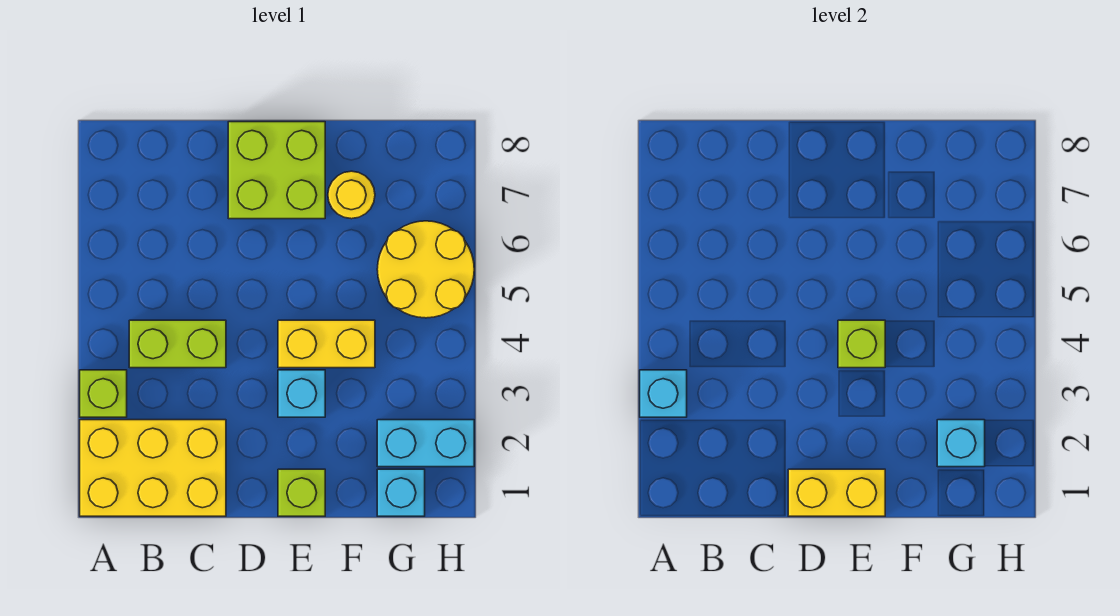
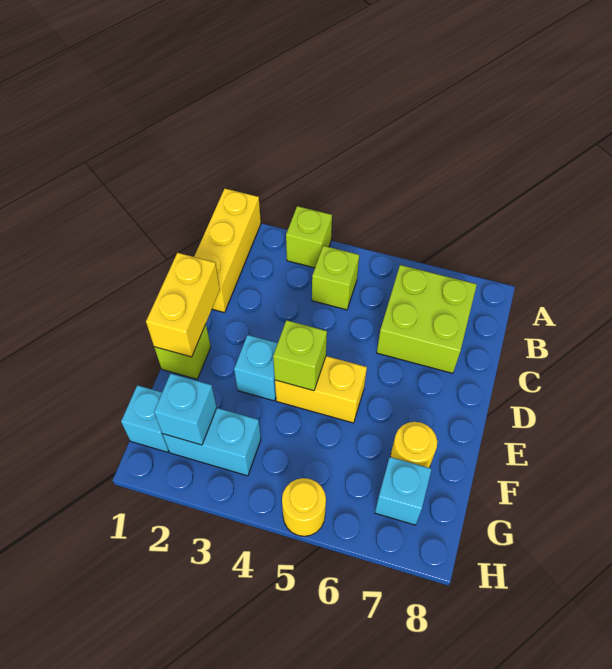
yellow 2x3 brick [80,420,226,516] -> yellow 1x3 brick [194,189,261,313]
cyan 1x1 brick [640,370,687,417] -> cyan 1x1 brick moved to [375,457,432,525]
lime 1x2 brick [129,320,226,368] -> lime 1x1 brick [312,246,359,310]
lime 2x2 brick [228,122,325,219] -> lime 2x2 brick moved to [377,265,477,373]
yellow 1x2 brick [278,320,375,368] -> yellow 1x2 brick turned to [275,356,367,423]
cyan 1x2 brick [377,420,474,467] -> cyan 1x2 brick turned to [163,408,261,476]
yellow 2x2 round brick [377,221,474,318] -> yellow 1x1 round brick [282,478,326,536]

